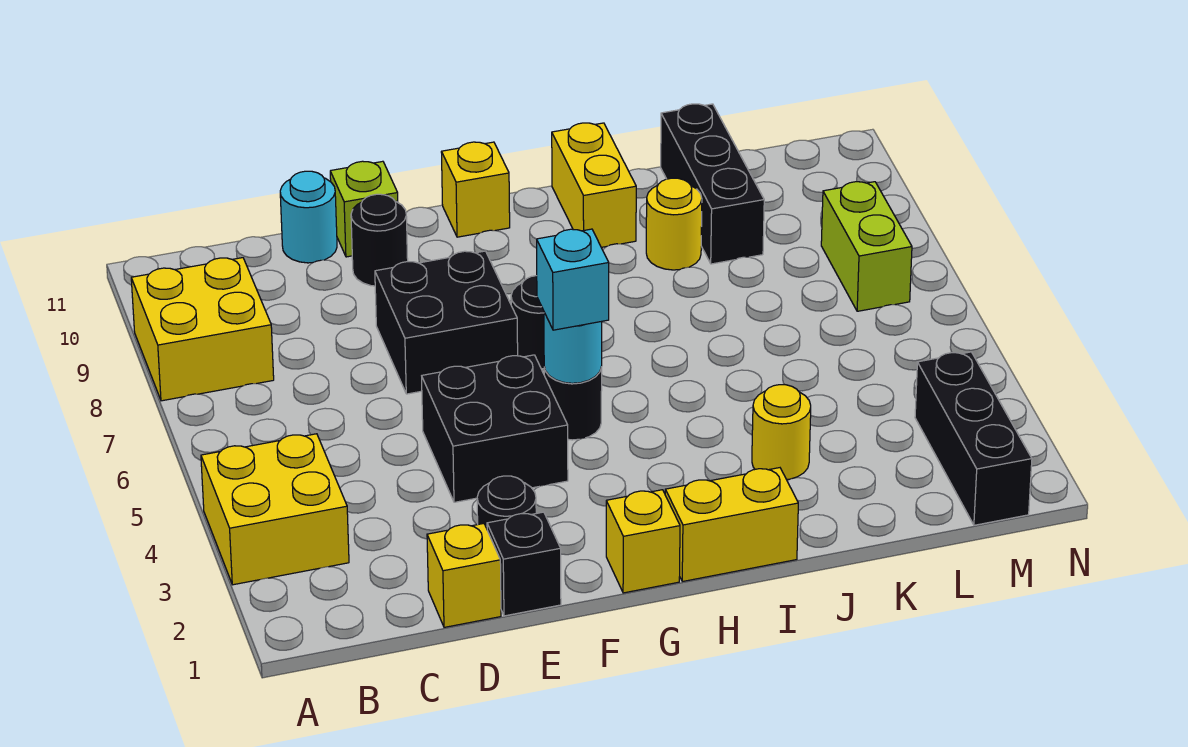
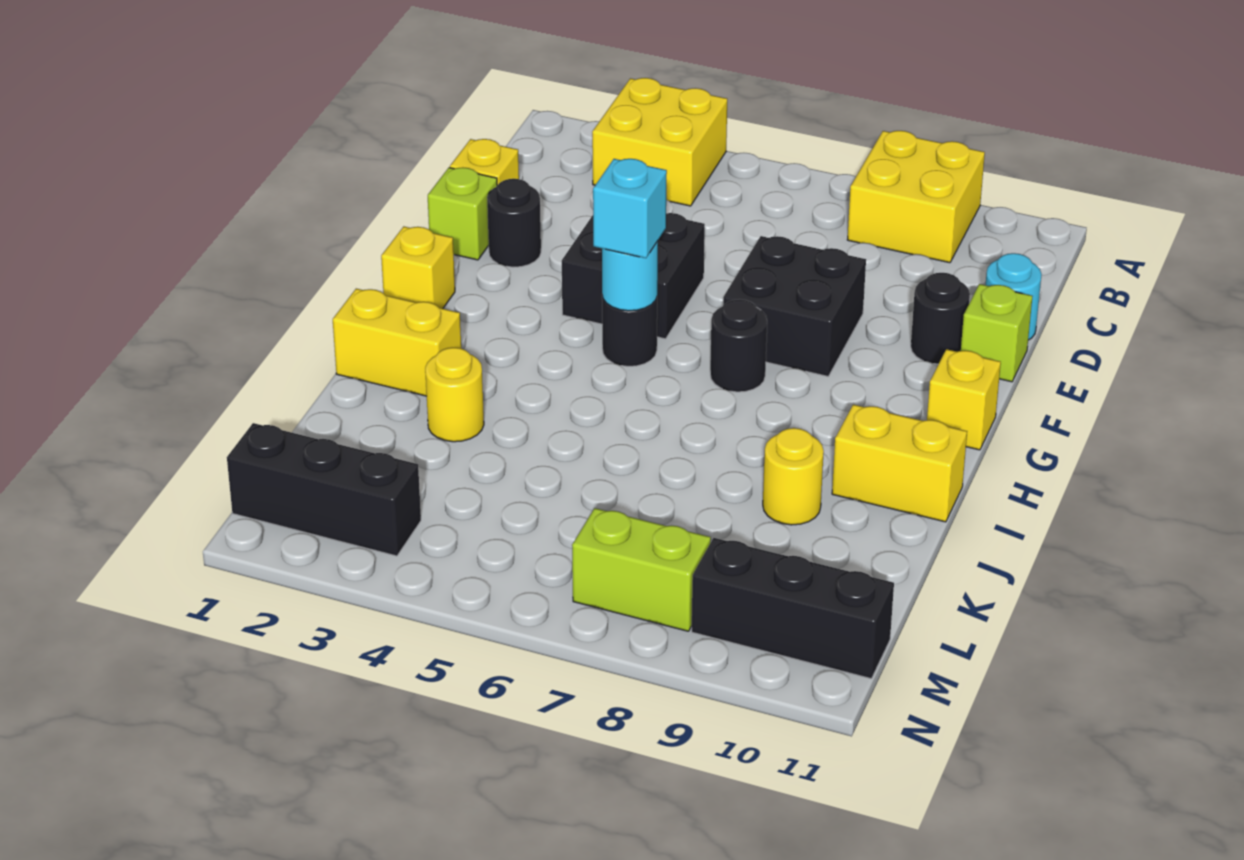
black 1x1 brick [487,512,561,616] -> lime 1x1 brick [428,167,497,260]
yellow 1x2 brick [665,468,798,582] -> yellow 1x2 brick turned to [333,289,461,396]
black 1x3 brick [661,104,764,264] -> black 1x3 brick moved to [692,538,894,679]

